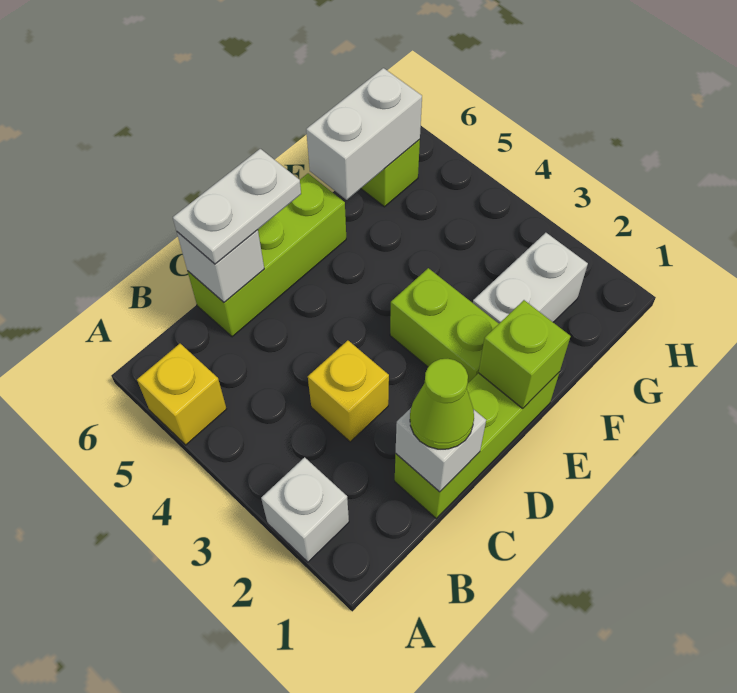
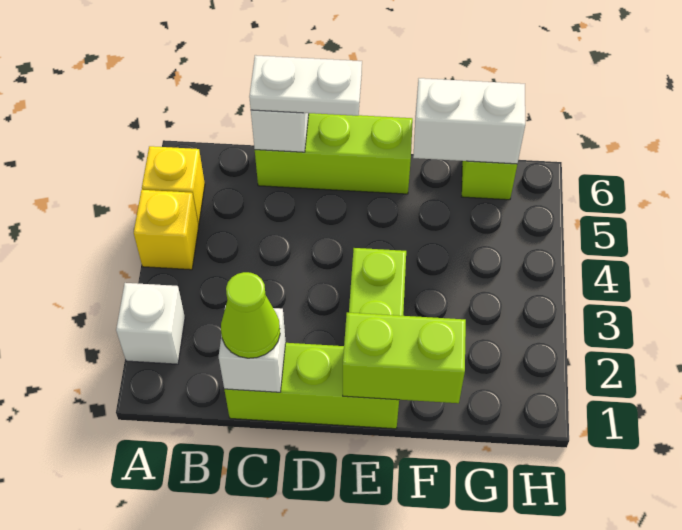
yellow 1x1 brick [308,341,389,442] -> yellow 1x1 brick moved to [134,190,198,270]
lime 1x1 brick [479,300,570,409] -> lime 1x2 brick [343,312,466,403]
white 1x2 brick [473,233,588,323] -> none

